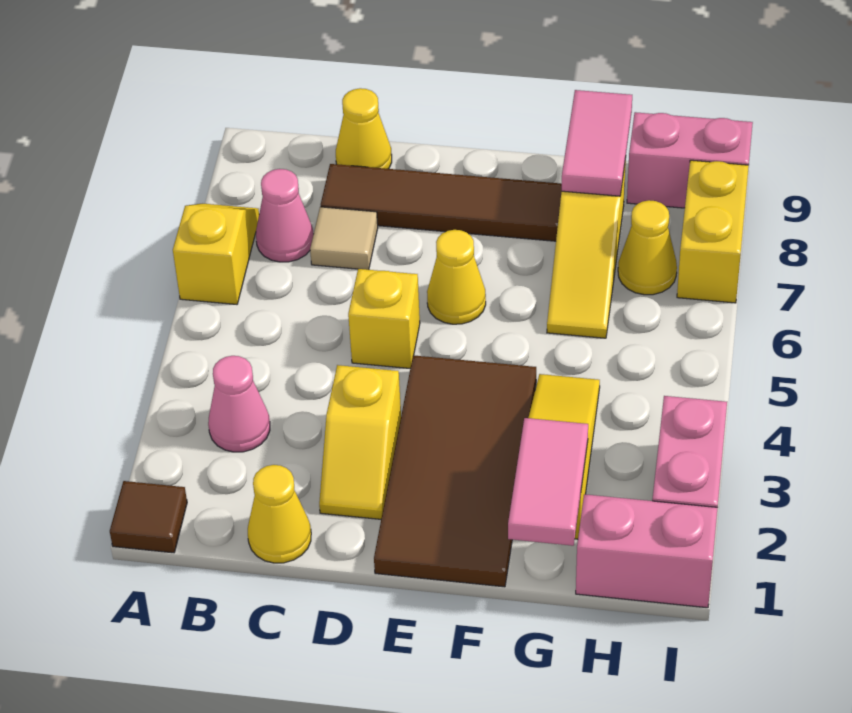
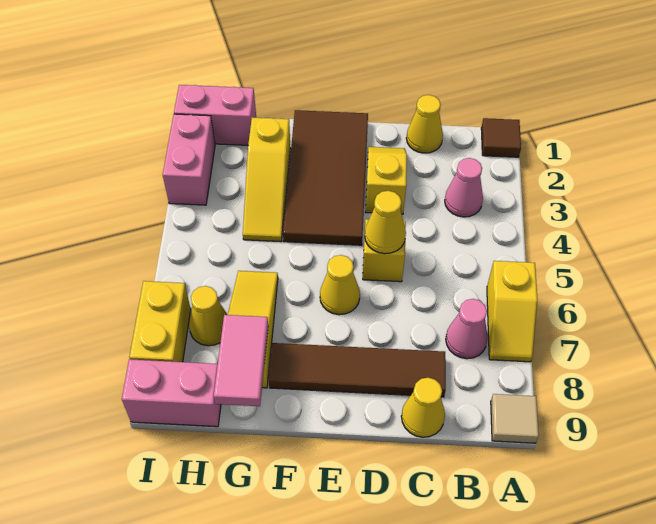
tan 1x1 tile [310,207,378,270] -> tan 1x1 tile moved to [491,394,539,443]
none -> yellow 1x1 cone [365,191,406,254]
pink 1x2 tile [508,418,588,546] -> none

